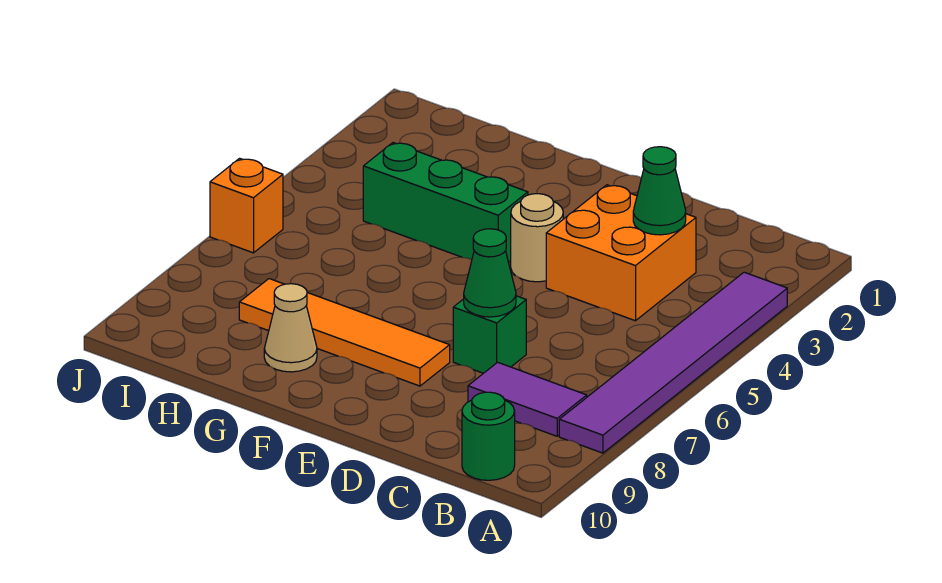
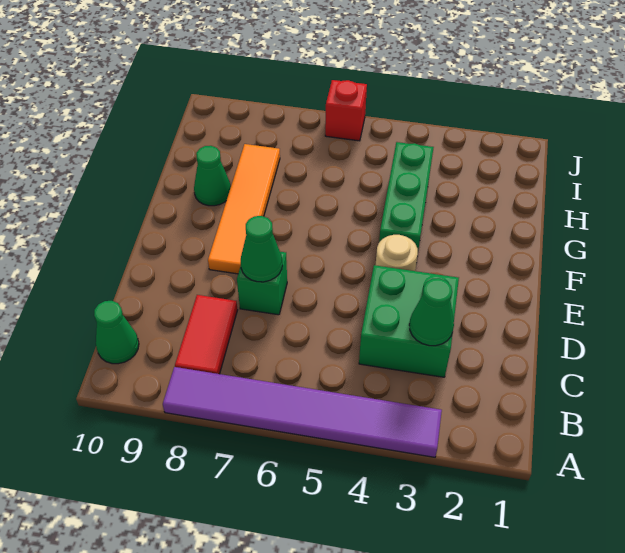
purple 1x2 tile [468,362,587,436] -> red 1x2 tile [175,295,237,374]
green 1x1 round brick [462,392,515,480] -> green 1x1 cone [94,301,139,364]
orange 2x2 brick [546,185,696,321] -> green 2x2 brick [359,265,459,377]
tan 1x1 cone [264,284,317,372] -> green 1x1 cone [194,146,231,206]
orange 1x1 brick [210,158,283,253] -> red 1x1 brick [325,80,367,141]

